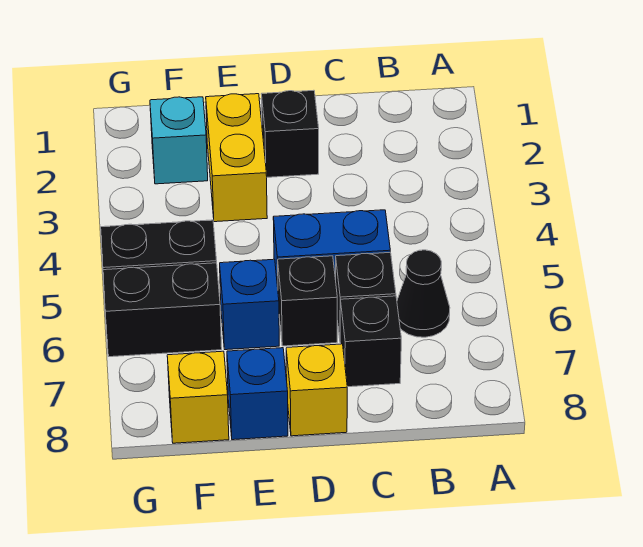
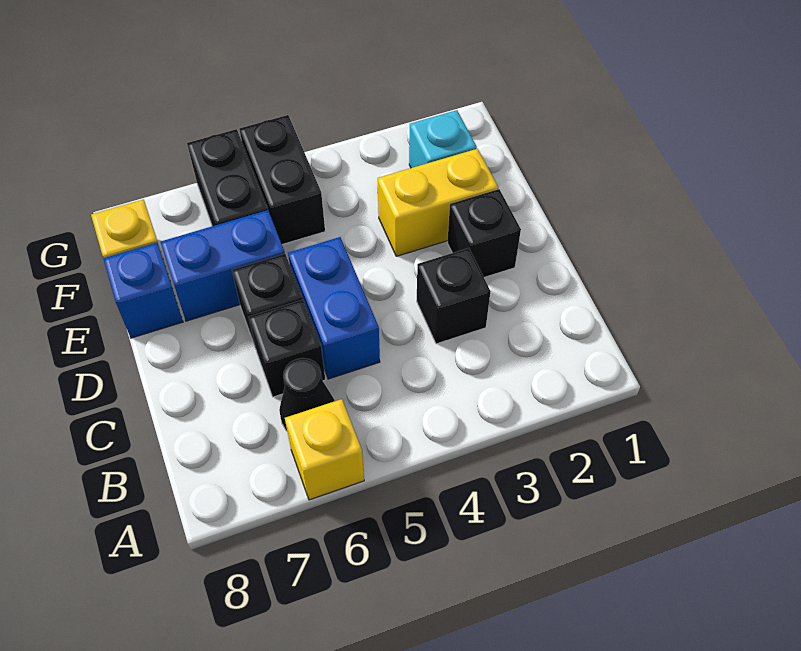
black 1x1 brick [340,296,401,387] -> black 1x1 brick moved to [417,248,491,344]
yellow 1x1 brick [286,344,347,436] -> yellow 1x1 brick moved to [285,399,364,500]
blue 1x1 brick [220,259,279,350] -> blue 1x2 brick [160,210,285,321]

